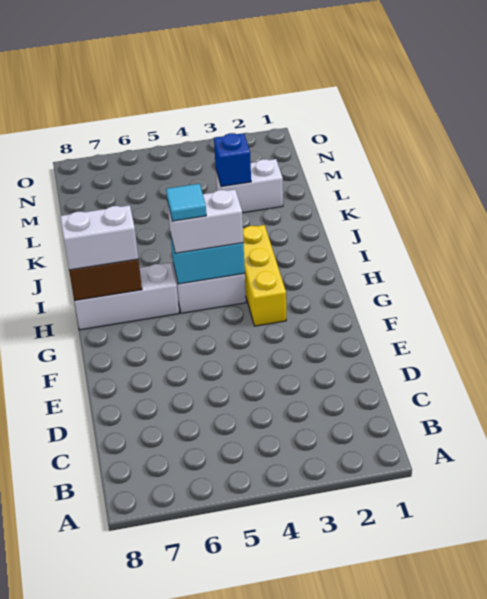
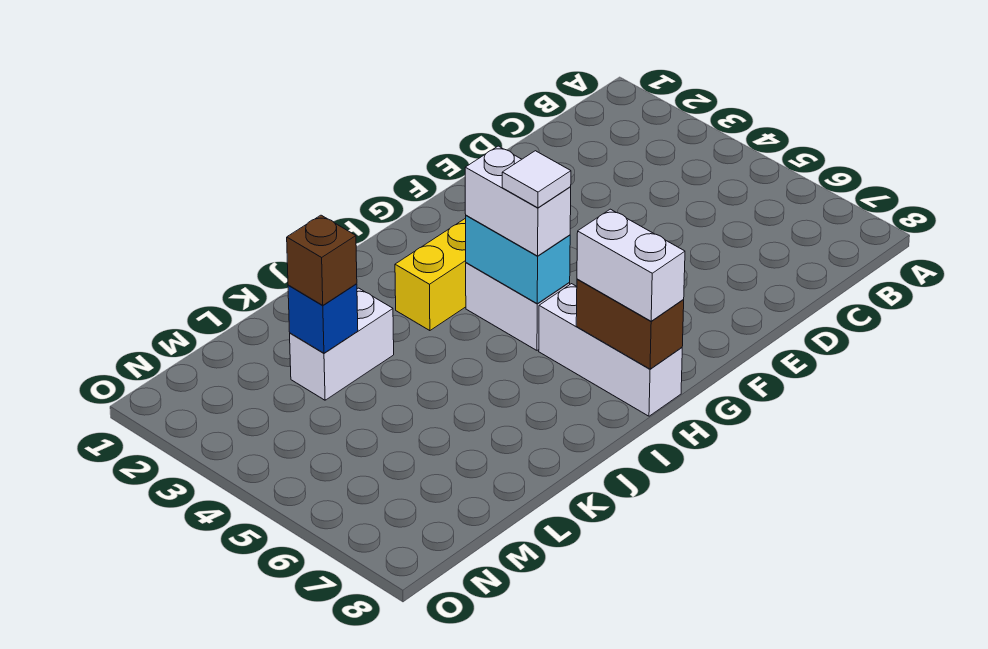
cyan 1x1 tile [166,184,206,221] -> white 1x1 tile [502,151,571,208]
white 1x2 brick [216,159,283,213] -> white 1x2 brick turned to [290,288,394,400]
none -> brown 1x1 brick [287,215,357,305]

